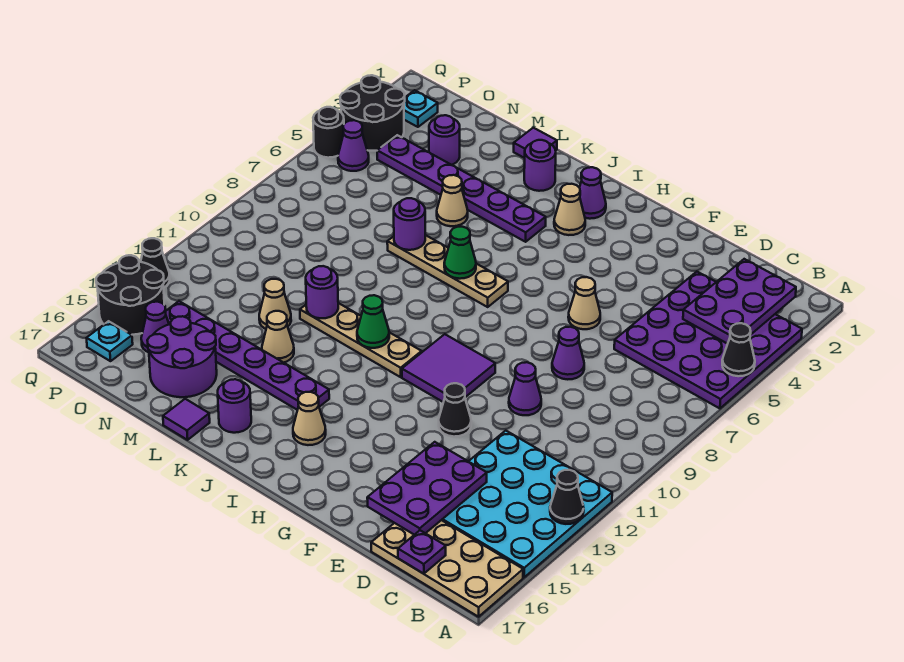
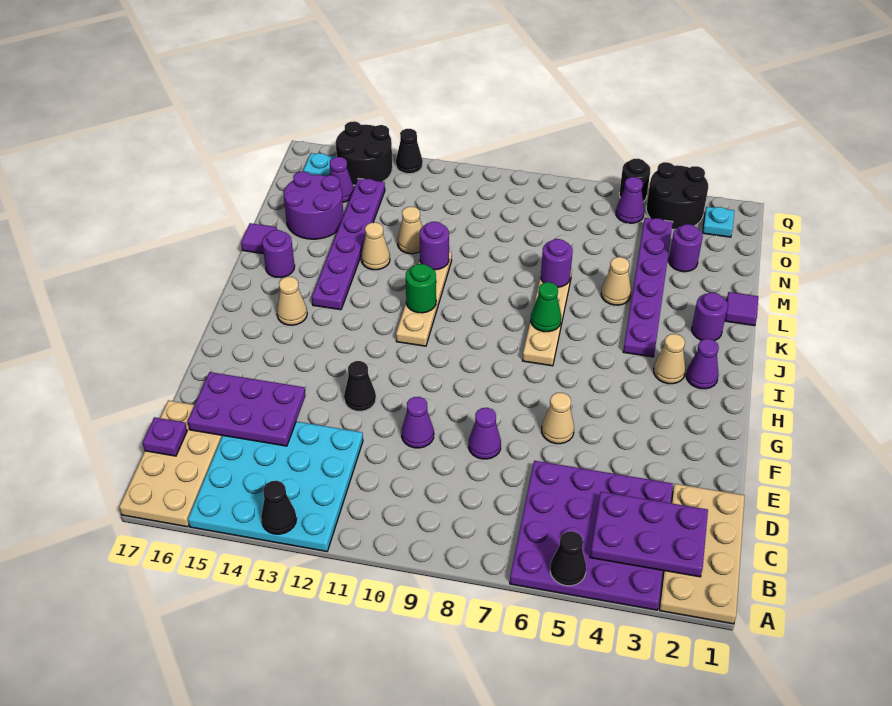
none -> tan 2x4 plate [659,484,745,624]
purple 2x2 tile [402,334,495,402] -> none
green 1x1 cone [357,295,389,348] -> green 1x1 round brick [406,264,436,313]

